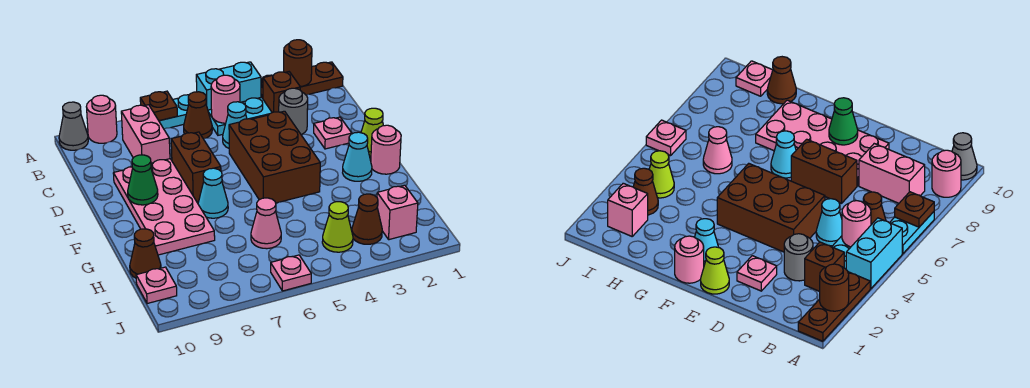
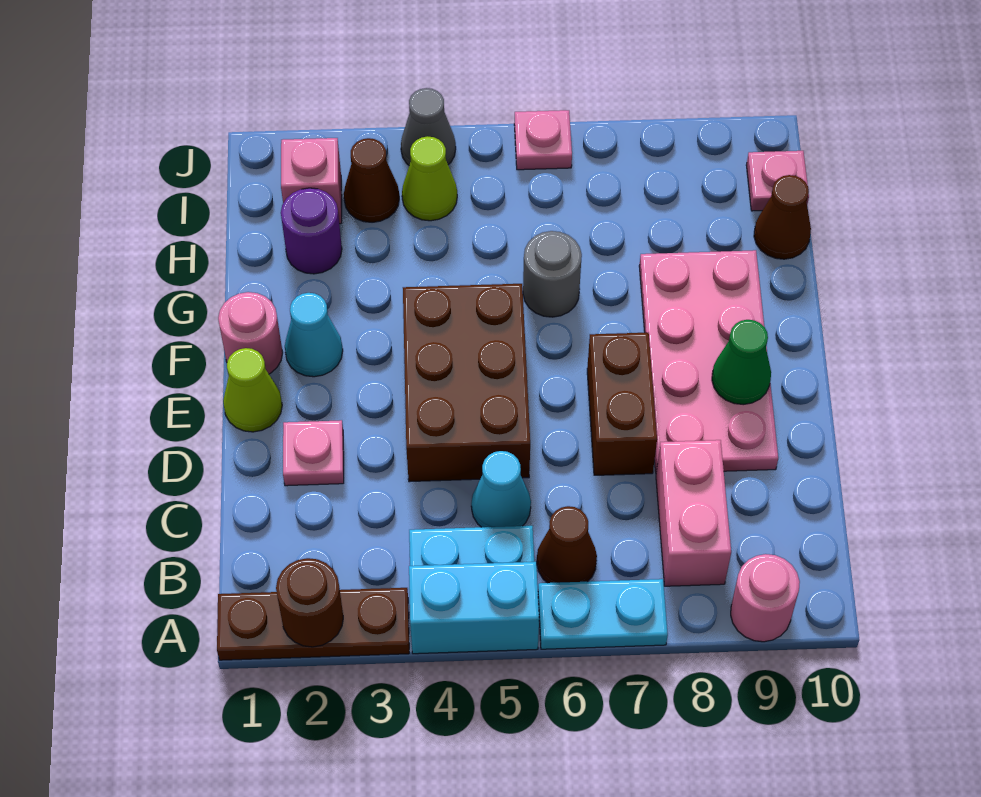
brown 1x1 plate [140,91,177,121] -> none
grey 1x1 cone [59,102,88,150] -> grey 1x1 cone moved to [401,88,456,165]
brown 1x1 brick [263,72,300,113] -> none
pink 1x1 round brick [211,75,240,123] -> none
grey 1x1 round brick [279,88,308,135] -> grey 1x1 round brick moved to [523,231,582,317]
cyan 1x1 cone [198,168,228,218] -> none
none -> purple 1x1 round brick [281,188,342,274]
pink 1x1 cone [251,198,281,249] -> none

